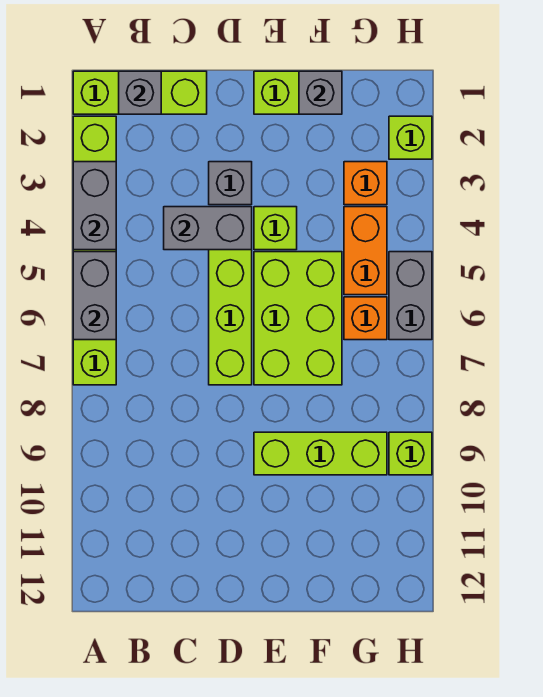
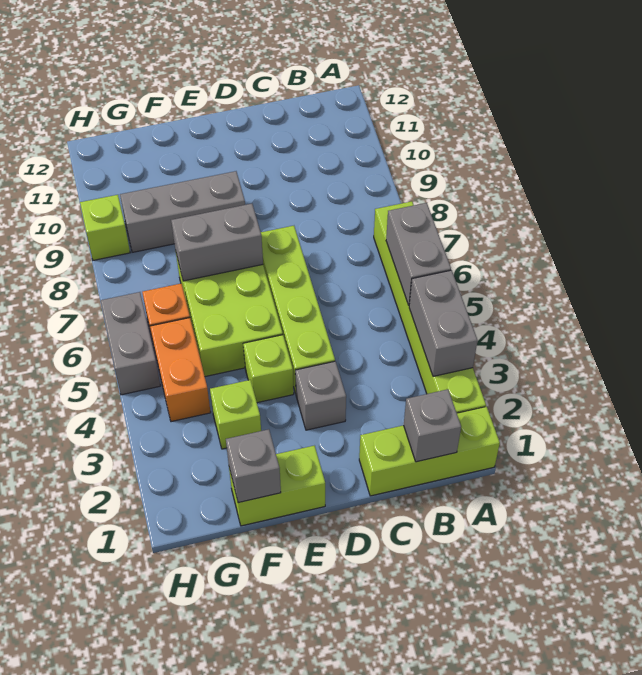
grey 1x2 brick [164,207,252,250] -> grey 1x2 brick moved to [171,204,263,281]
lime 1x3 brick [254,432,387,475] -> grey 1x3 brick [120,171,245,252]
orange 1x1 brick [344,162,387,205] -> none
lime 1x1 brick [389,116,432,159] -> lime 1x1 brick moved to [210,380,261,449]

